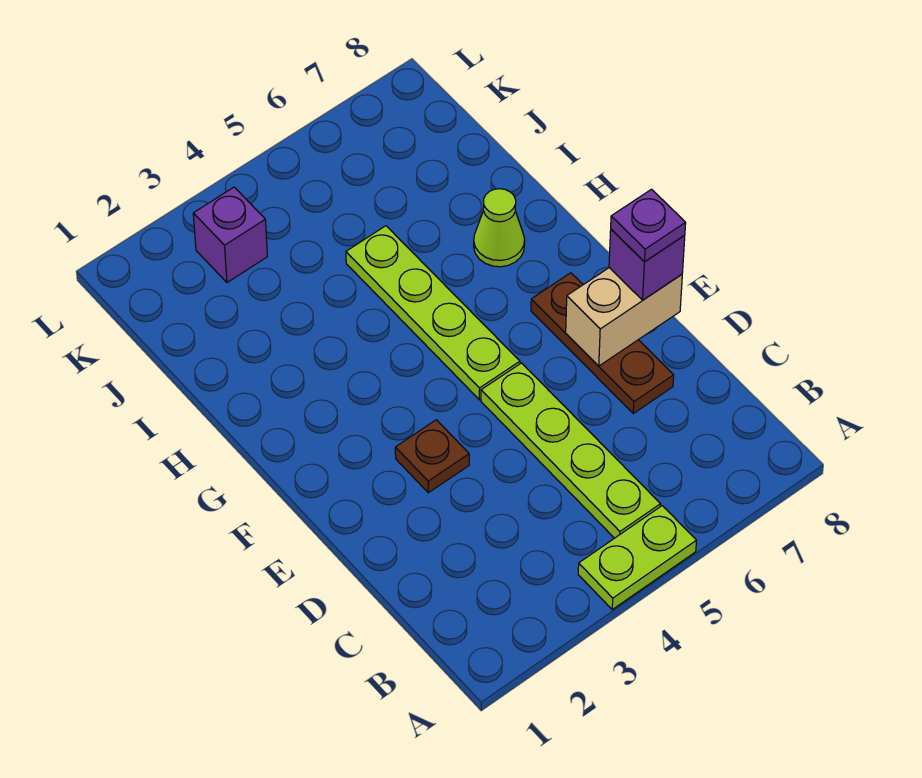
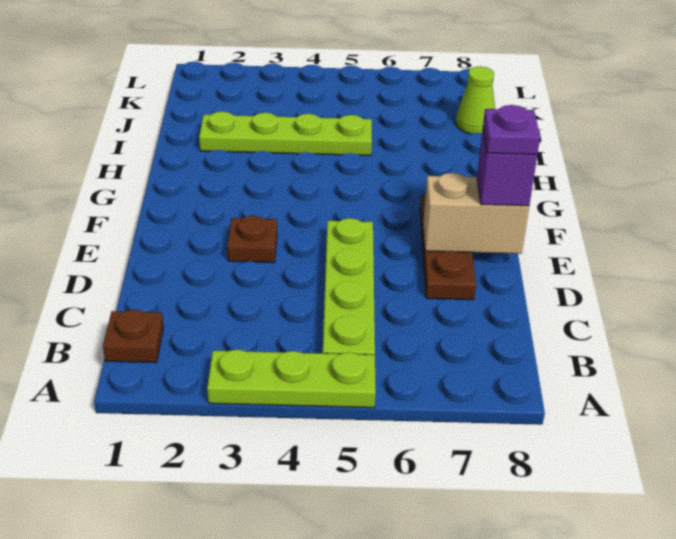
lime 1x2 plate [578,506,697,609] -> lime 1x3 plate [207,349,376,408]
none -> brown 1x1 plate [103,310,164,363]
lime 1x4 plate [346,226,520,400] -> lime 1x4 plate turned to [199,111,372,155]
lime 1x1 cone [474,189,525,267] -> lime 1x1 cone moved to [456,66,495,134]
purple 1x1 brick [193,187,267,282] -> none

